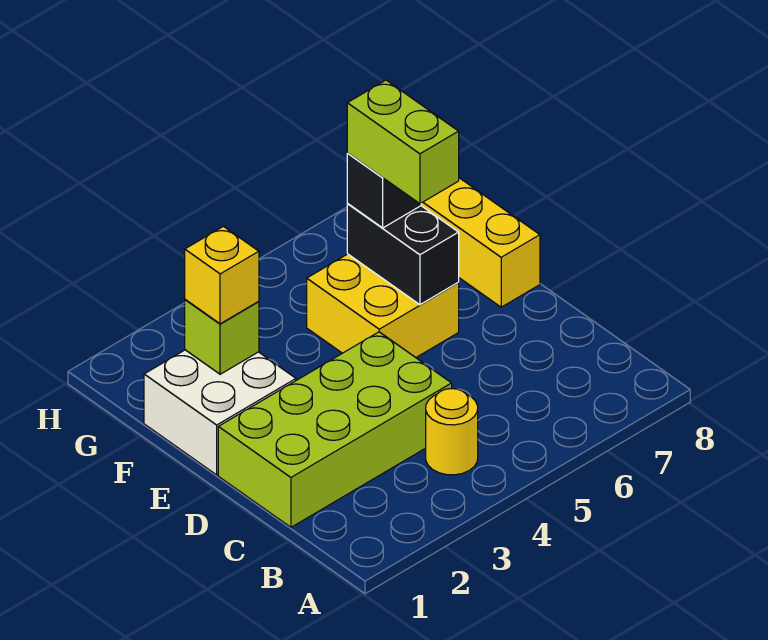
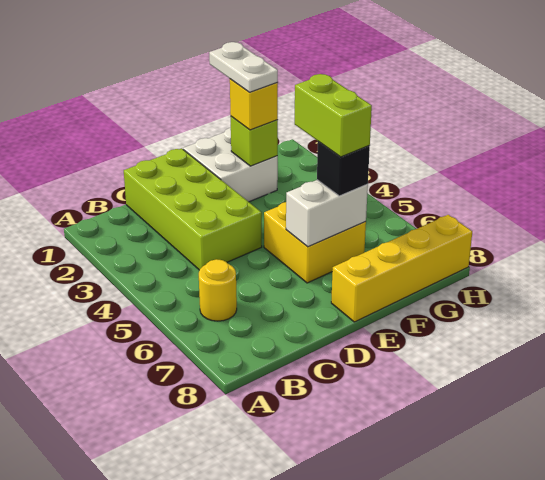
yellow 1x1 round brick [426,389,478,475] -> yellow 1x1 round brick moved to [199,259,237,321]
black 1x2 brick [347,204,459,305] -> white 1x2 brick [286,180,368,247]
lime 1x2 brick [347,80,459,204] -> lime 1x2 brick turned to [295,74,372,157]
none -> white 1x2 plate [209,42,278,92]

